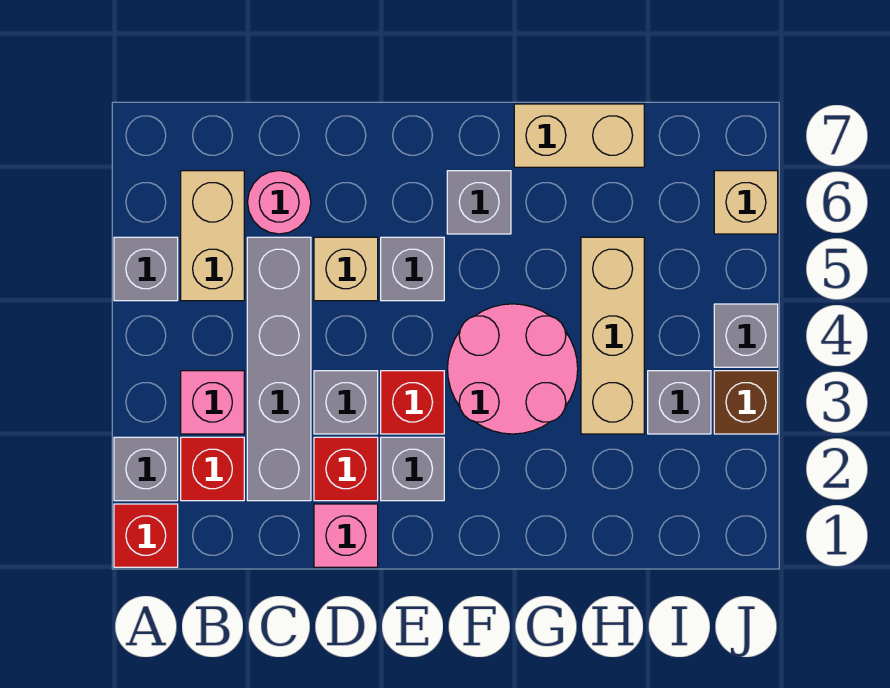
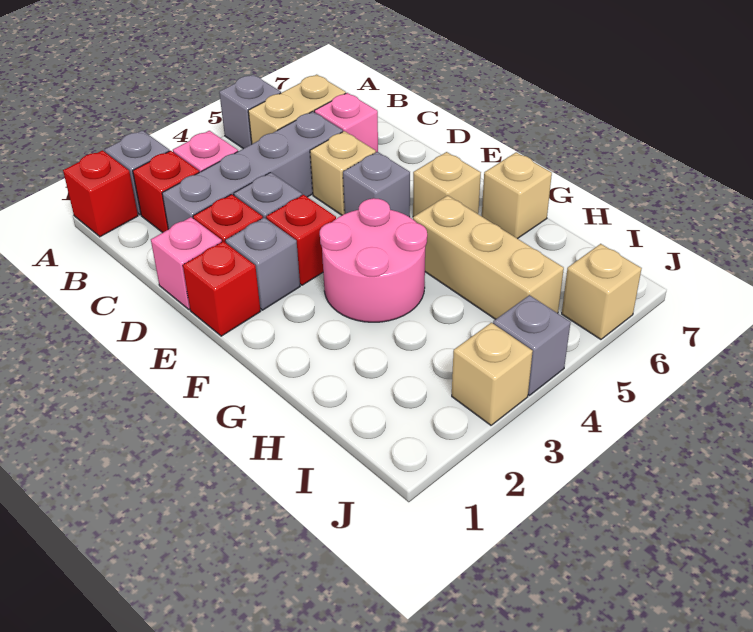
pink 1x1 round brick [247,171,311,234] -> pink 1x1 brick [314,93,378,152]
none -> red 1x1 brick [183,241,261,336]
grey 1x1 brick [447,171,511,234] -> tan 1x1 brick [413,152,481,217]
tan 1x2 brick [514,104,644,167] -> tan 1x1 brick [482,152,552,239]
tan 1x3 brick [581,237,644,434] -> tan 1x3 brick turned to [413,195,564,319]
grey 1x1 brick [648,371,711,434] -> none
brown 1x1 brick [714,371,778,434] -> tan 1x1 brick [452,323,533,425]

